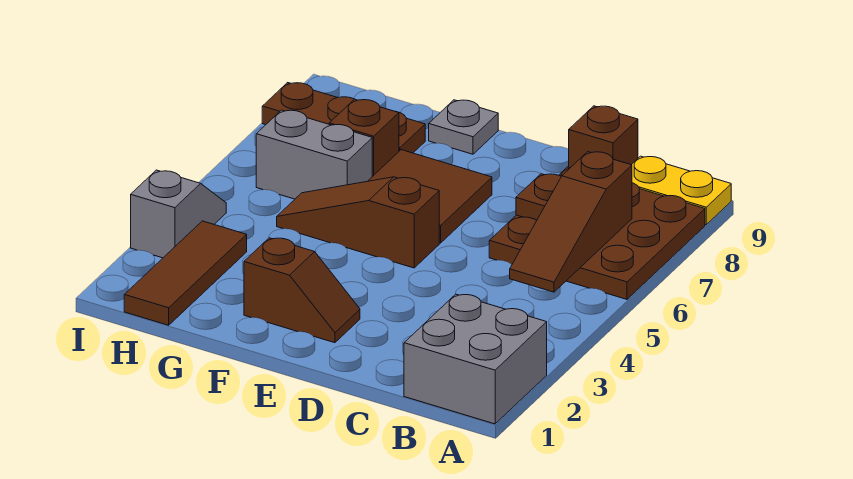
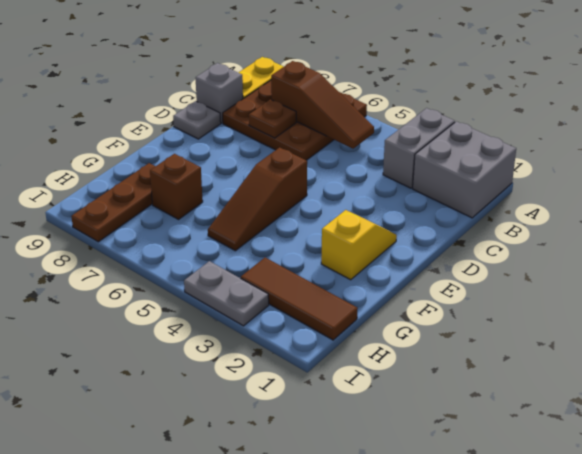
brown 1x1 brick [569,106,638,168] -> grey 1x1 brick [196,63,243,123]
brown 1x2 slope [244,238,360,343] -> yellow 1x2 slope [321,210,397,280]
brown 2x2 tile [368,150,492,243] -> none
grey 1x1 plate [429,100,498,154] -> grey 1x1 plate moved to [173,101,221,139]
grey 1x2 brick [256,110,372,199] -> grey 1x2 brick moved to [383,108,455,188]
grey 1x2 slope [131,170,226,258] -> grey 1x2 plate [184,261,269,326]

